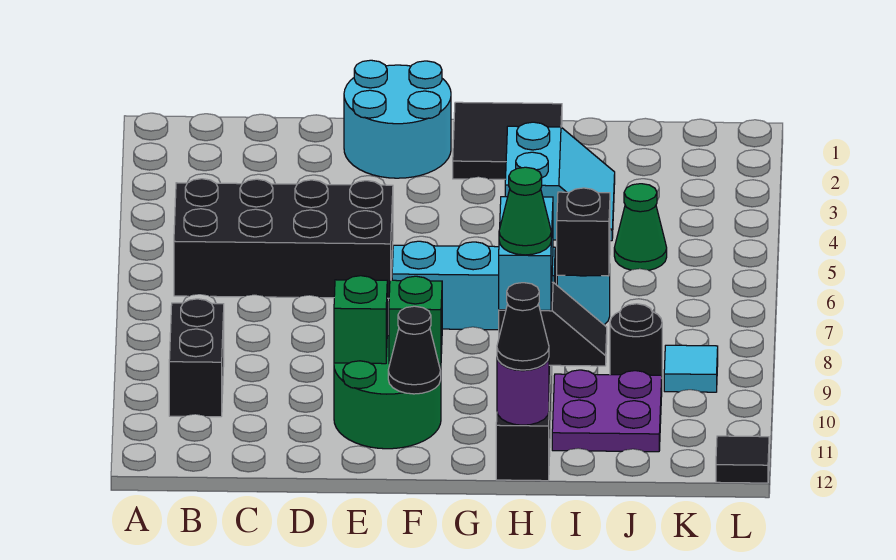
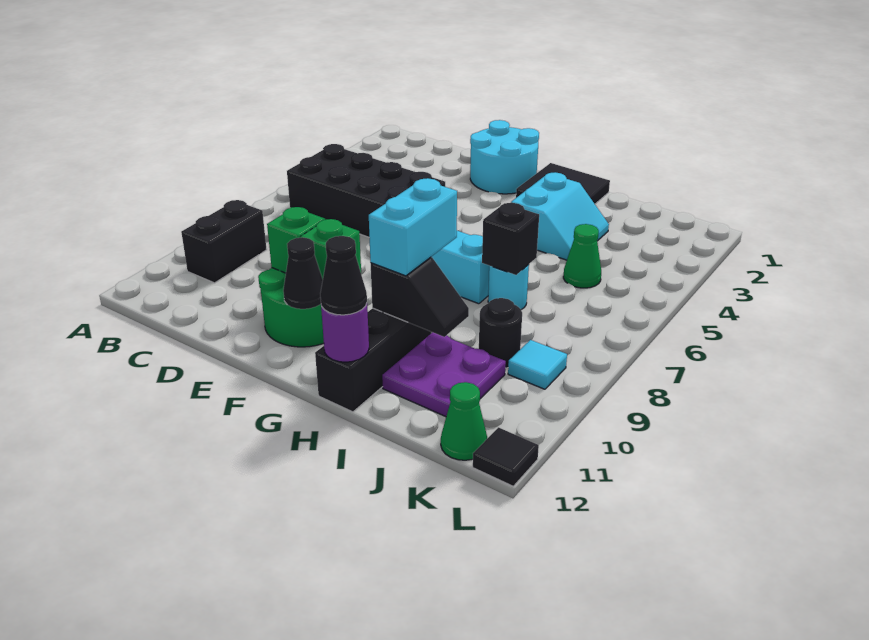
green 1x1 cone [499,167,551,255] -> green 1x1 cone moved to [441,382,487,460]

